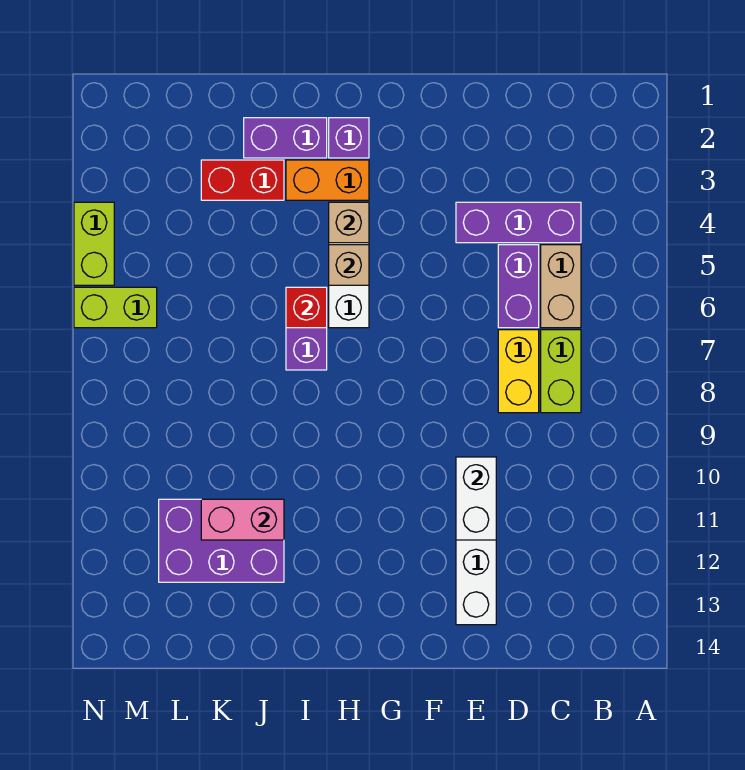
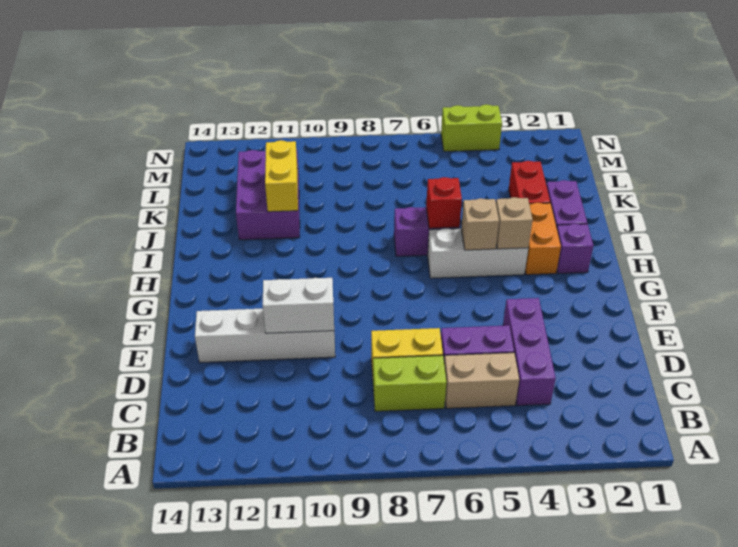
pink 1x2 brick [201,499,284,540] -> yellow 1x2 brick [265,140,298,212]
lime 1x2 brick [74,287,157,328] -> none

